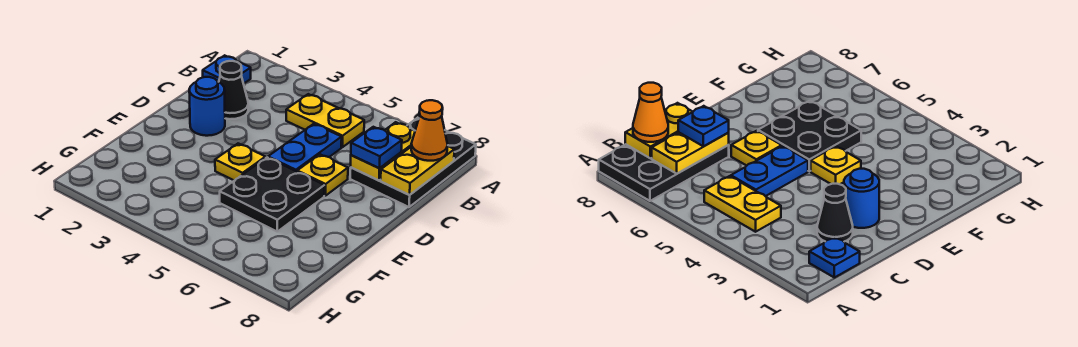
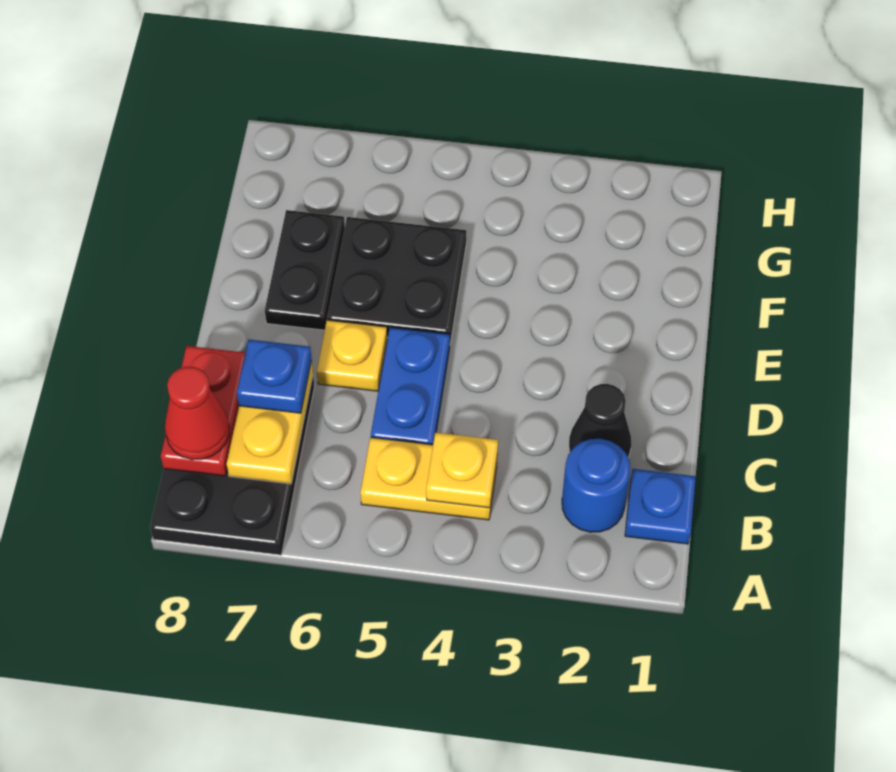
yellow 1x2 plate [381,146,454,195] -> red 1x2 plate [161,346,245,476]
orange 1x1 cone [411,100,448,161] -> red 1x1 cone [165,367,230,460]
blue 1x1 round brick [189,77,225,136] -> blue 1x1 round brick moved to [562,439,630,532]
yellow 1x1 plate [215,144,266,180] -> yellow 1x1 plate moved to [426,432,498,508]
none -> black 1x2 plate [265,210,345,330]

